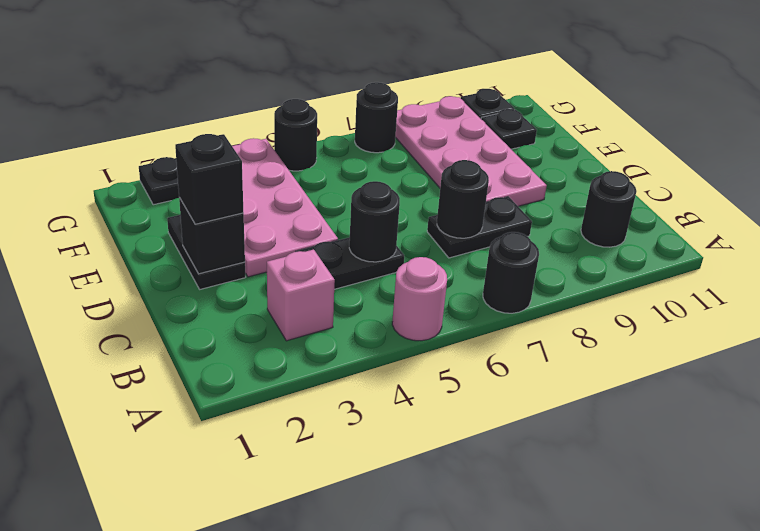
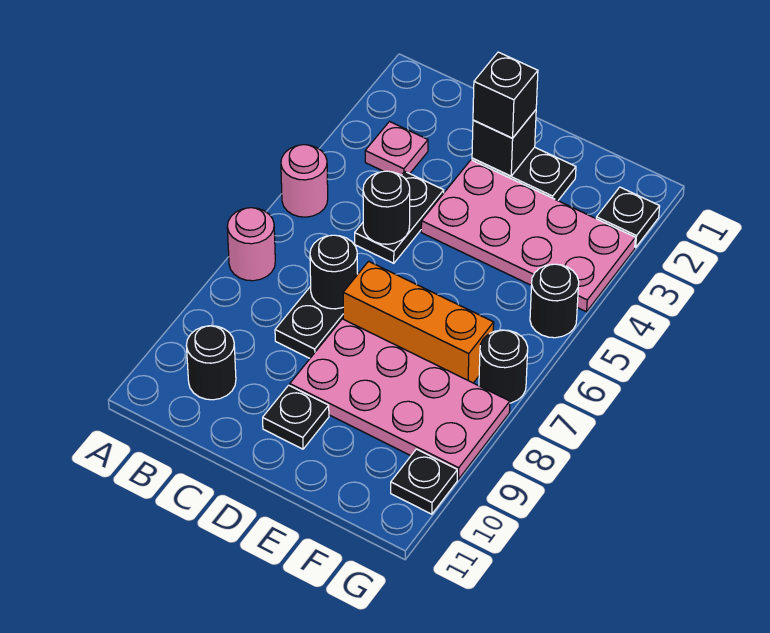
black 1x1 round brick [483,232,539,313] -> pink 1x1 round brick [227,208,275,281]
pink 1x1 brick [267,250,335,341] -> pink 1x1 plate [365,122,428,175]
none -> orange 1x3 brick [343,261,494,383]
black 1x1 plate [481,109,537,149] -> black 1x1 plate moved to [263,385,329,449]

